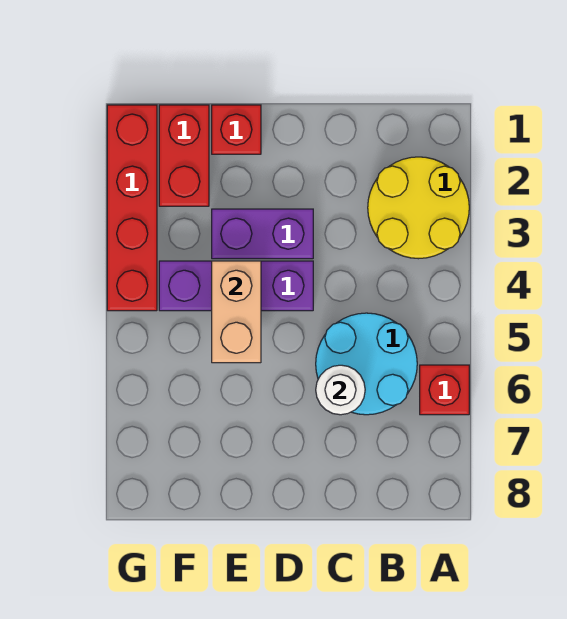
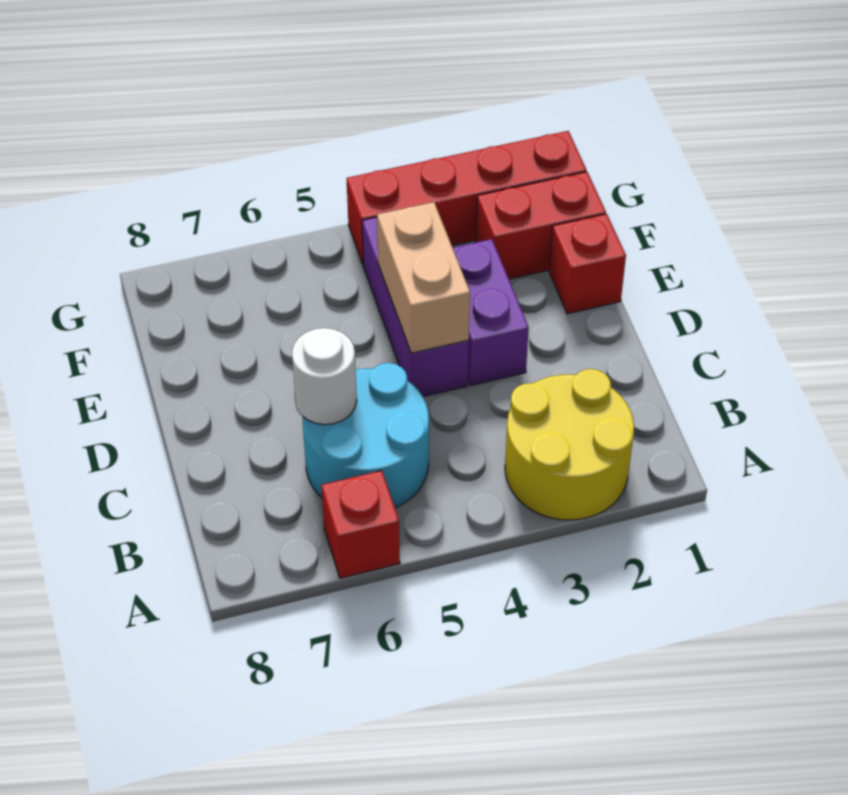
tan 1x2 brick [212,261,261,363] -> tan 1x2 brick turned to [377,202,470,353]

